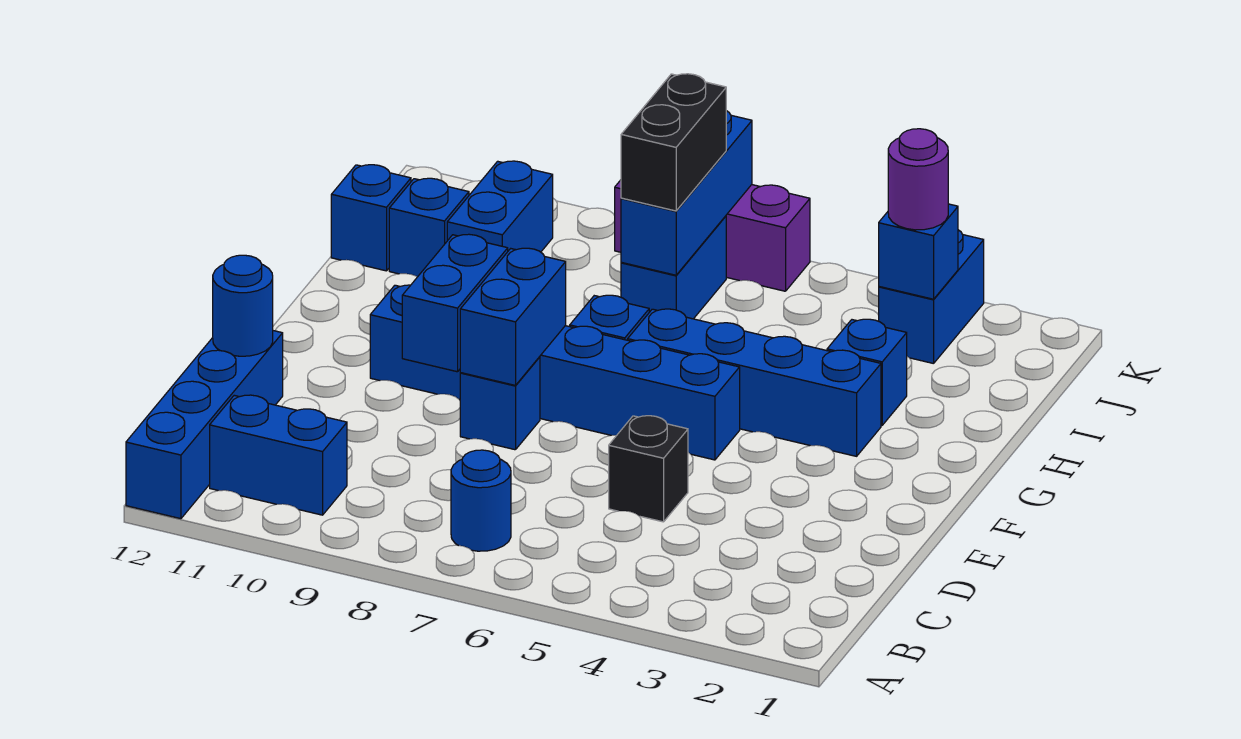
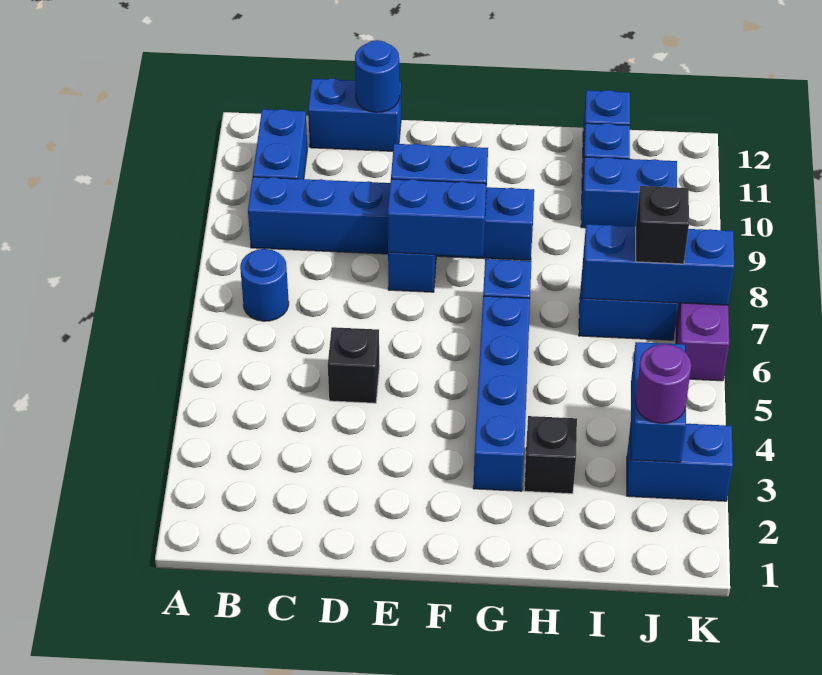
blue 1x4 brick [126,331,283,519] -> blue 1x2 brick [308,78,401,151]
blue 1x6 brick [370,285,740,460] -> blue 1x6 brick turned to [248,177,534,261]
blue 1x1 brick [827,319,907,425] -> black 1x1 brick [524,416,577,494]
black 1x2 brick [621,74,726,211] -> black 1x1 brick [636,186,689,264]
blue 1x1 brick [879,204,958,299] -> blue 1x2 brick [631,342,686,462]

